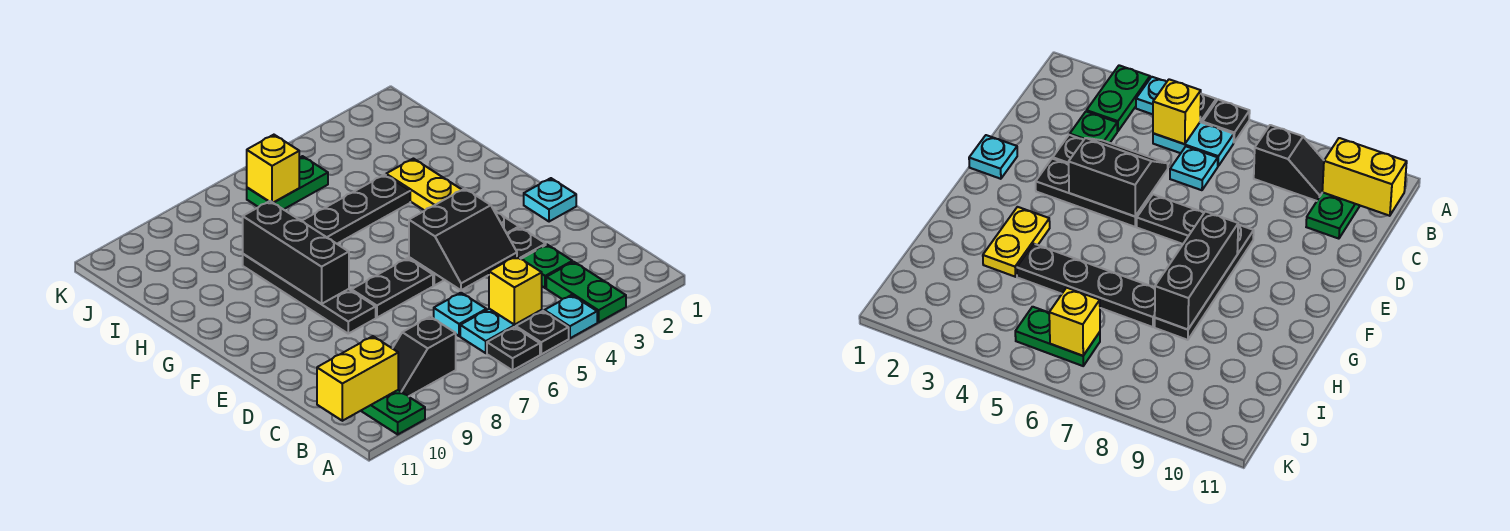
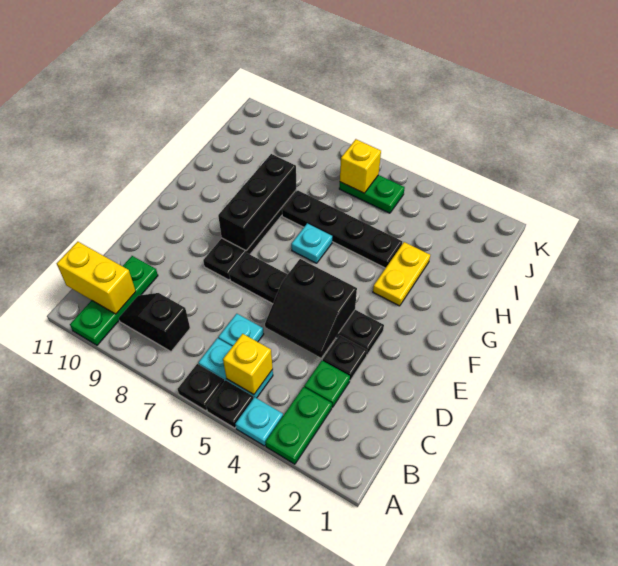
cyan 1x1 plate [524,178,576,222] -> cyan 1x1 plate moved to [291,223,332,263]

